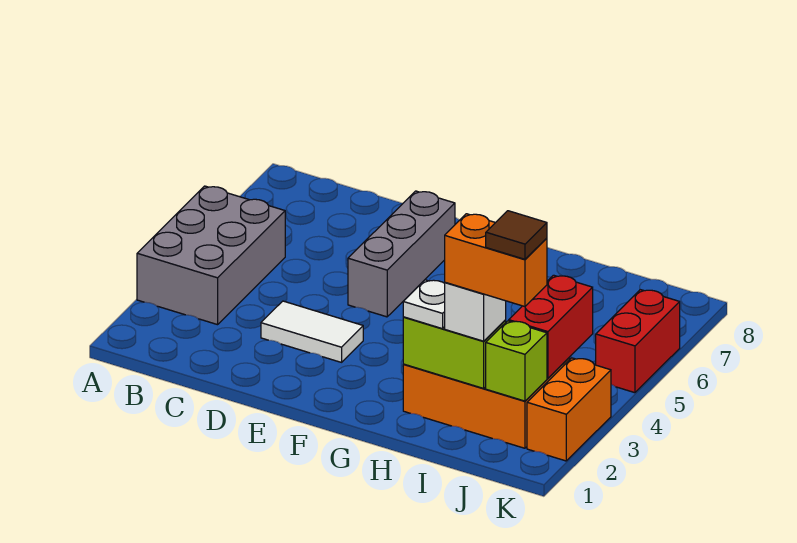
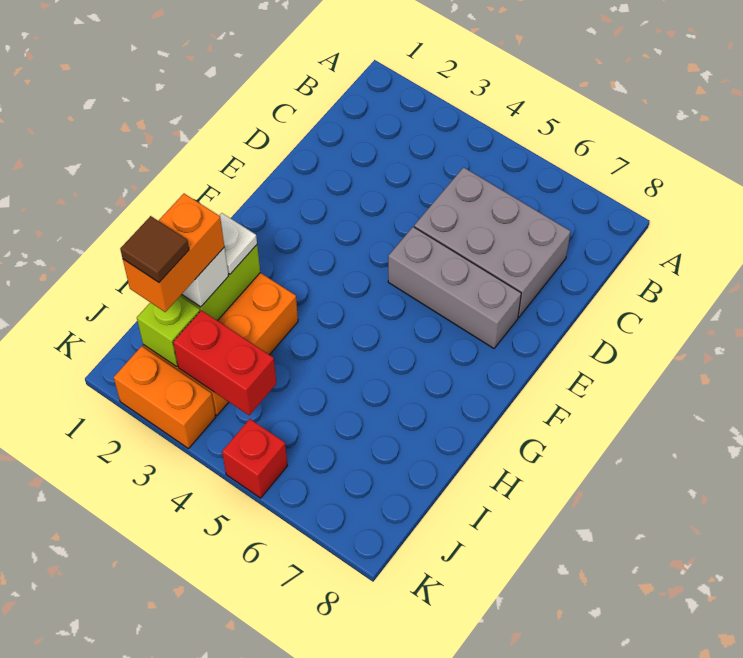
grey 2x3 brick [137,186,285,325] -> grey 2x3 brick moved to [414,167,571,317]
white 1x2 tile [261,301,363,362] -> none
red 1x2 brick [596,290,680,393] -> red 1x1 brick [222,419,287,498]

